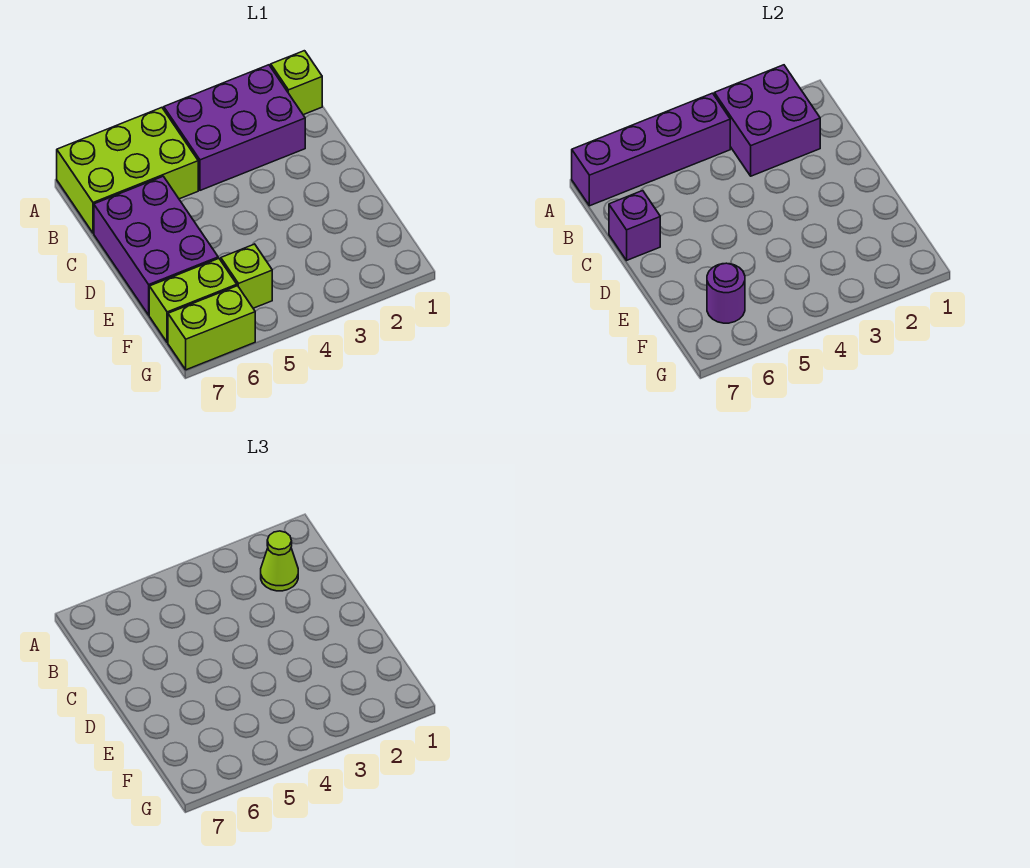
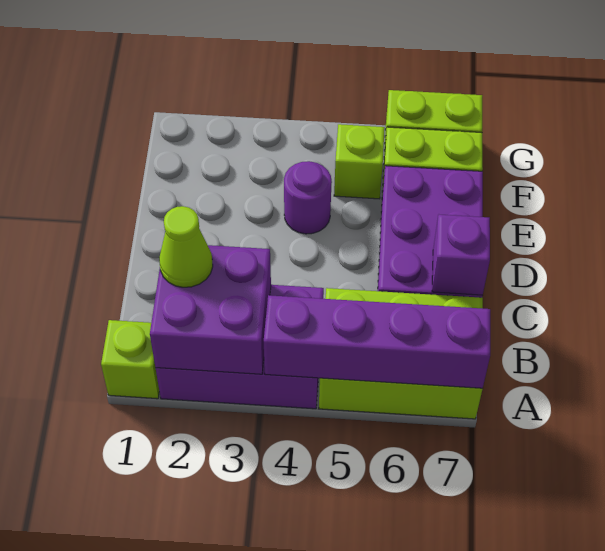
purple 1x1 round brick [707,263,745,323] -> purple 1x1 round brick moved to [284,161,332,234]

